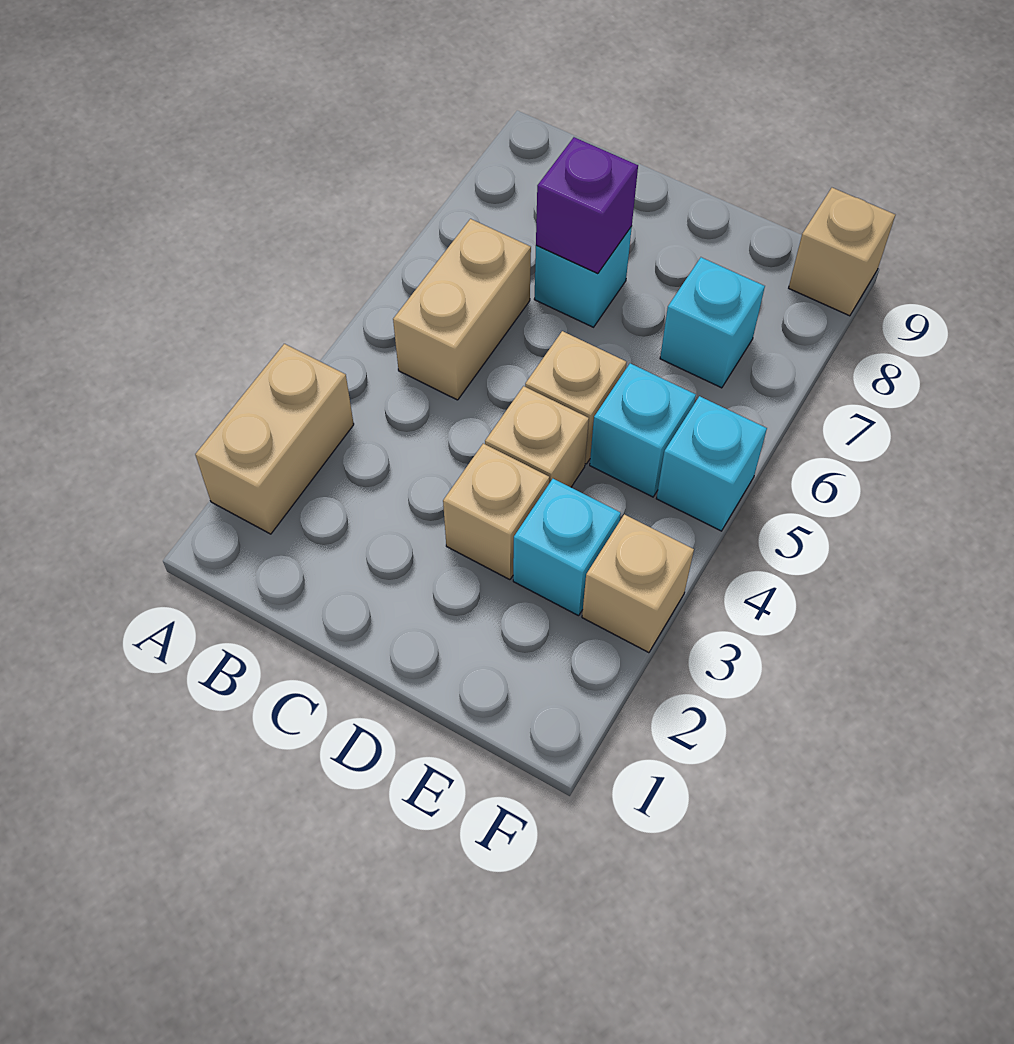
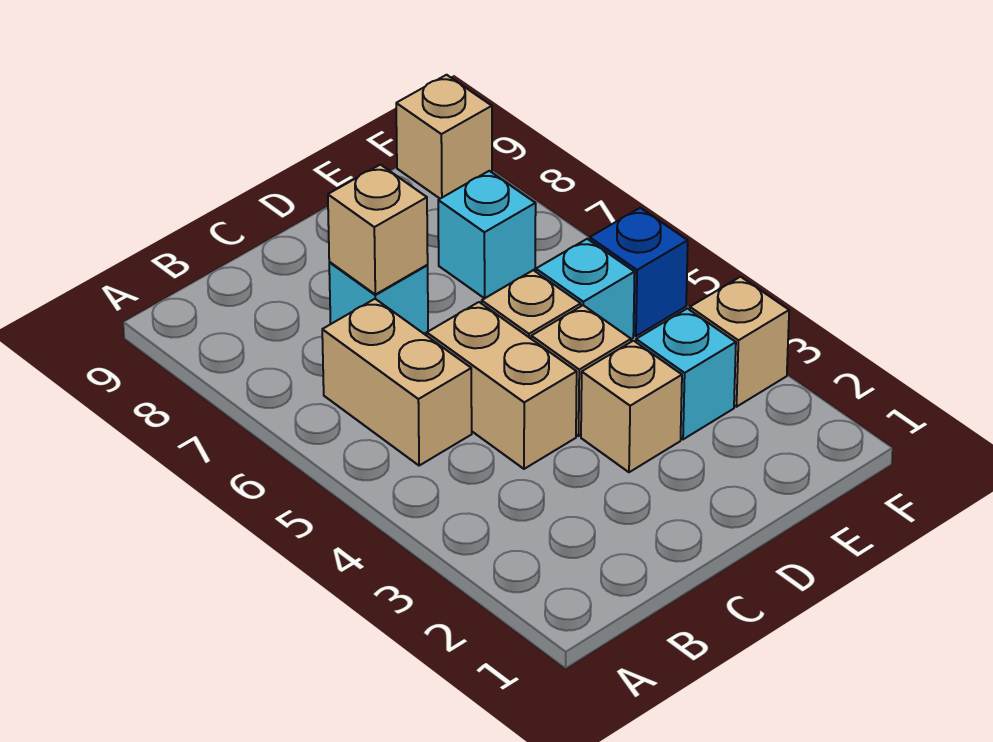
tan 1x2 brick [195,344,354,534] -> tan 1x2 brick moved to [427,302,577,469]
purple 1x1 brick [536,137,638,274] -> tan 1x1 brick [328,165,428,294]
cyan 1x1 brick [656,396,767,531] -> blue 1x1 brick [590,208,688,336]

